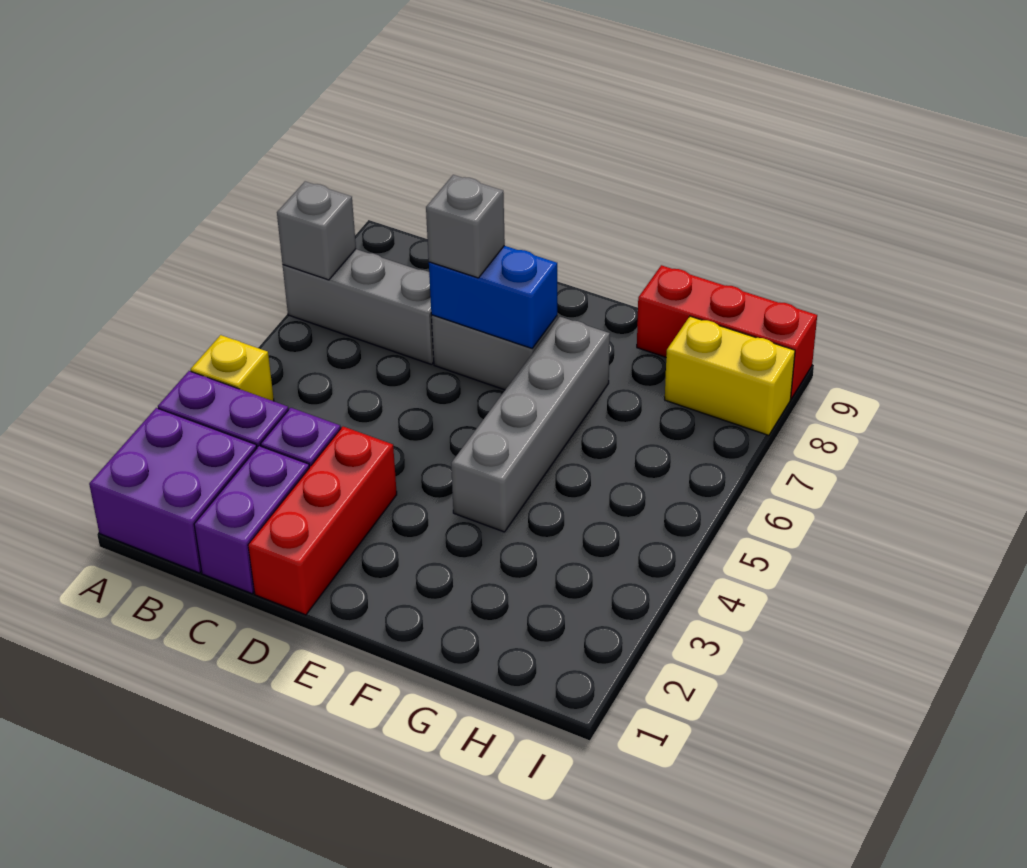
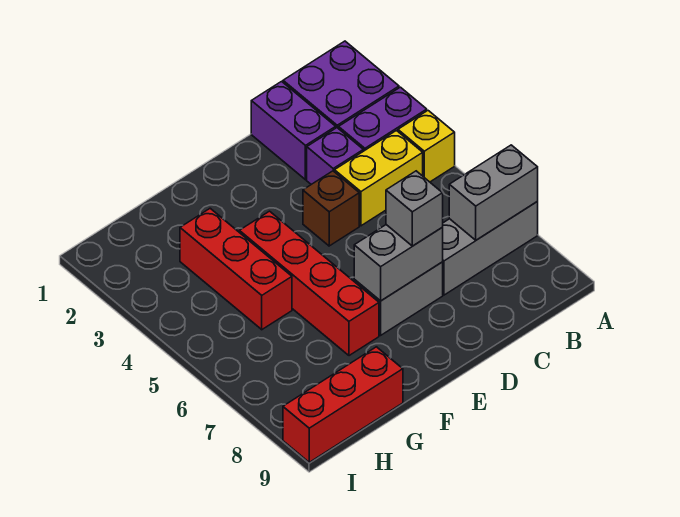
grey 1x1 brick [277,181,356,280] -> grey 1x2 brick [449,145,538,240]
red 1x3 brick [248,427,397,615] -> red 1x3 brick moved to [180,208,292,330]
none -> brown 1x1 brick [303,171,359,246]
blue 1x2 brick [429,246,557,348] -> grey 1x2 brick [354,225,443,301]
grey 1x4 brick [451,317,610,532] -> red 1x4 brick [239,211,379,356]
yellow 1x2 brick [665,316,795,435] -> yellow 1x2 brick moved to [335,131,423,226]

